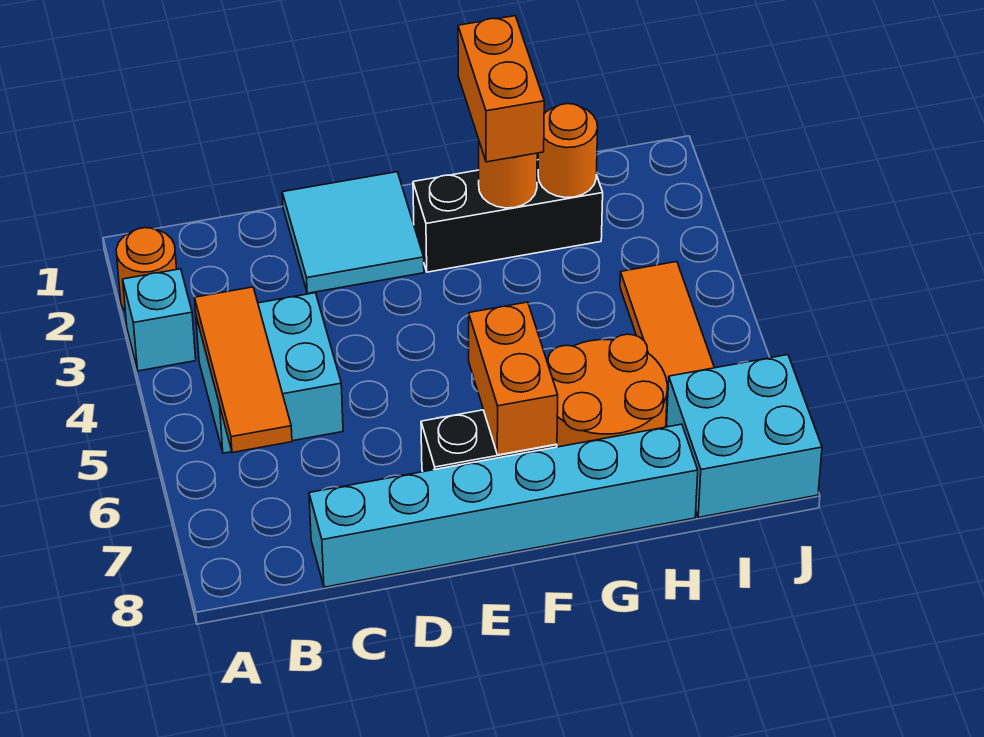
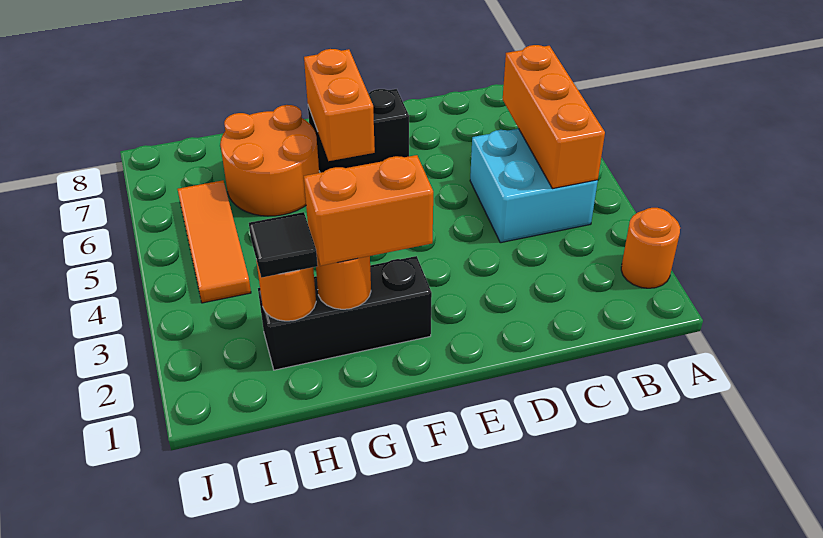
cyan 1x1 brick [123,269,196,371] -> none
orange 1x3 tile [195,287,292,453] -> orange 1x3 brick [503,45,605,189]
cyan 1x6 brick [309,424,698,587] -> none
cyan 2x2 tile [282,172,424,293] -> none
orange 1x2 brick [458,16,544,162] -> orange 1x2 brick turned to [304,155,433,266]
none -> black 1x1 tile [249,212,318,278]
cyan 2x2 brick [667,355,822,517] -> none

